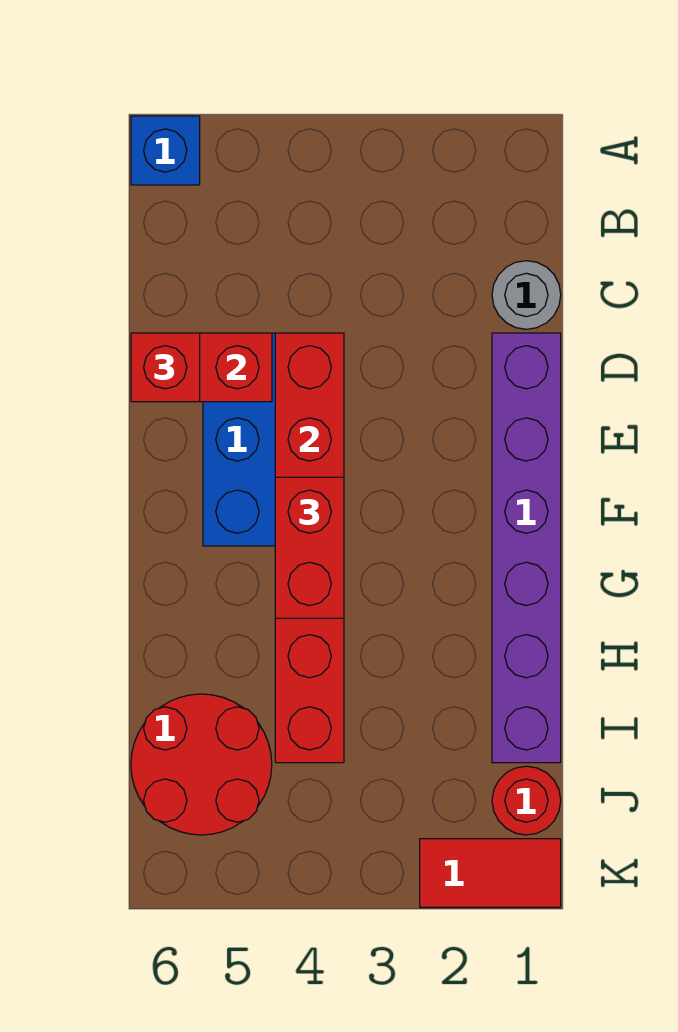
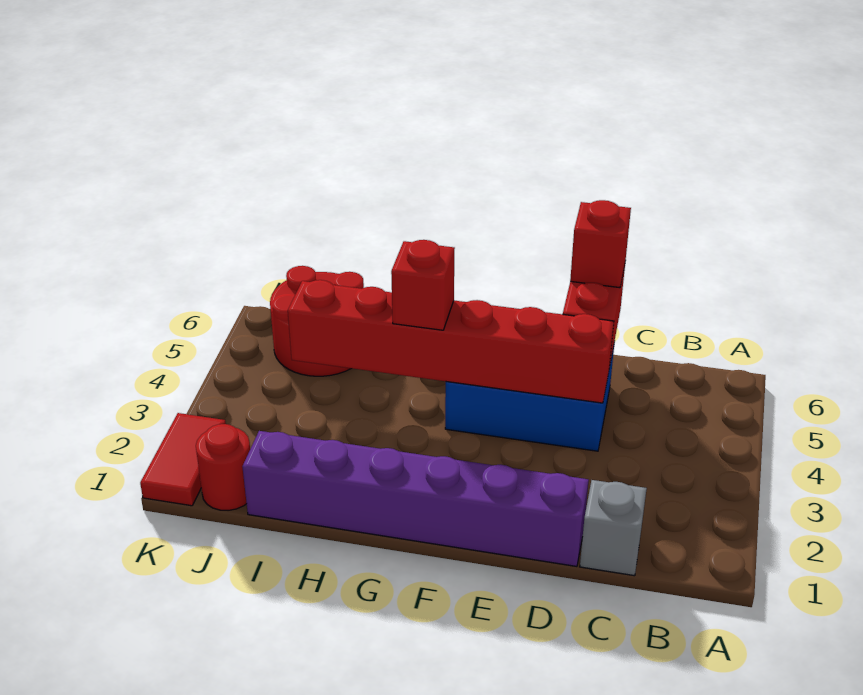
blue 1x1 brick [131,116,200,185] -> none
grey 1x1 round brick [492,261,561,329] -> grey 1x1 brick [580,480,647,576]
red 1x2 brick [275,477,344,618] -> red 1x1 brick [391,240,455,330]

